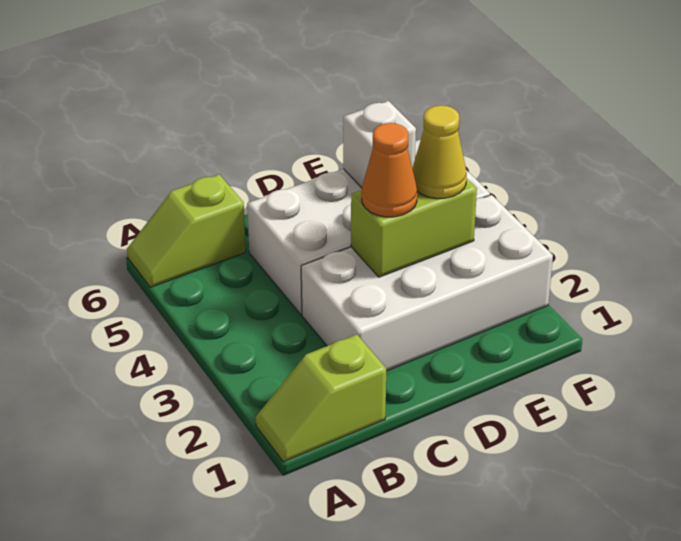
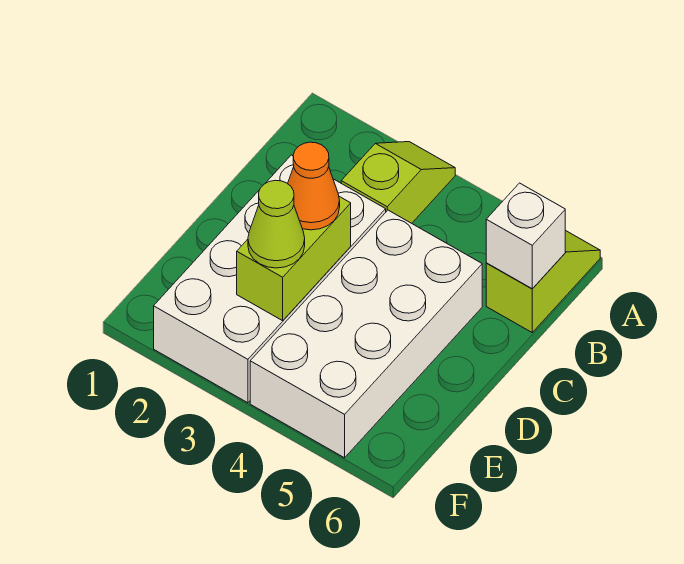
lime 1x2 slope [256,335,386,462] -> lime 1x2 slope moved to [341,142,455,223]
yellow 1x1 cone [412,105,467,199] -> lime 1x1 cone [248,180,305,268]
white 1x1 brick [343,101,416,188] -> white 1x1 brick moved to [486,183,565,289]

